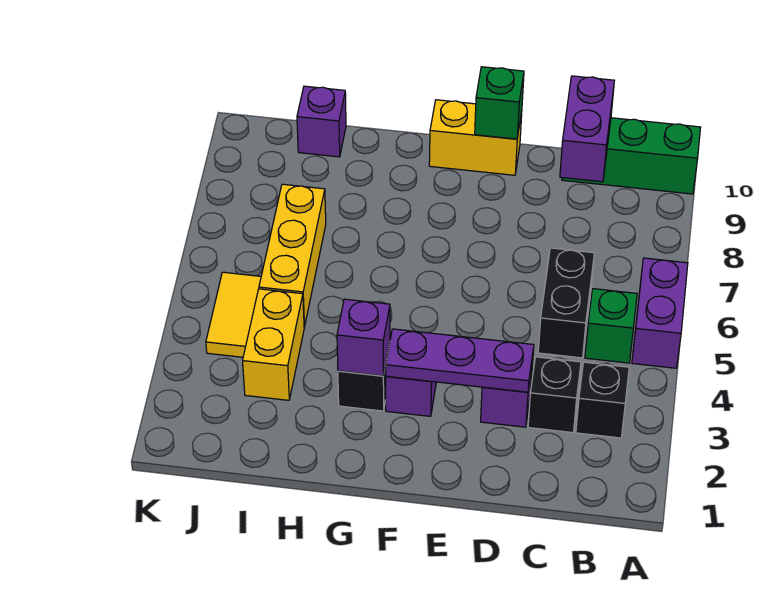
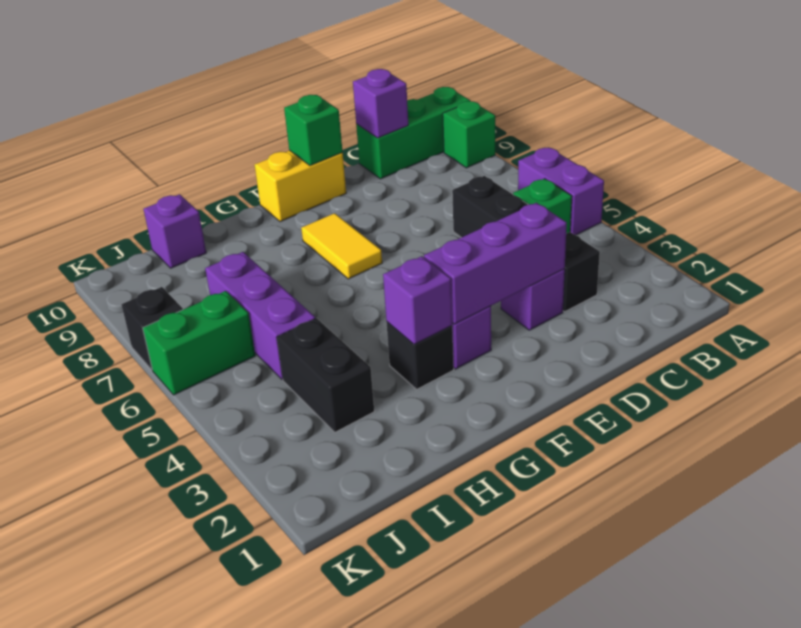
none -> green 1x1 brick [443,101,495,168]
black 1x1 brick [576,362,629,438] -> black 1x1 brick moved to [121,287,183,370]
purple 1x2 brick [560,76,614,182] -> purple 1x1 brick [353,69,408,138]
purple 1x3 plate [385,329,534,392] -> purple 1x3 brick [424,203,567,324]
yellow 1x2 brick [243,289,304,400] -> black 1x2 brick [277,318,374,432]
yellow 1x3 brick [259,184,326,327] -> purple 1x3 brick [205,252,315,379]
yellow 1x2 tile [206,272,261,357] -> yellow 1x2 tile moved to [301,213,382,279]
none -> green 1x2 brick [143,291,255,395]

